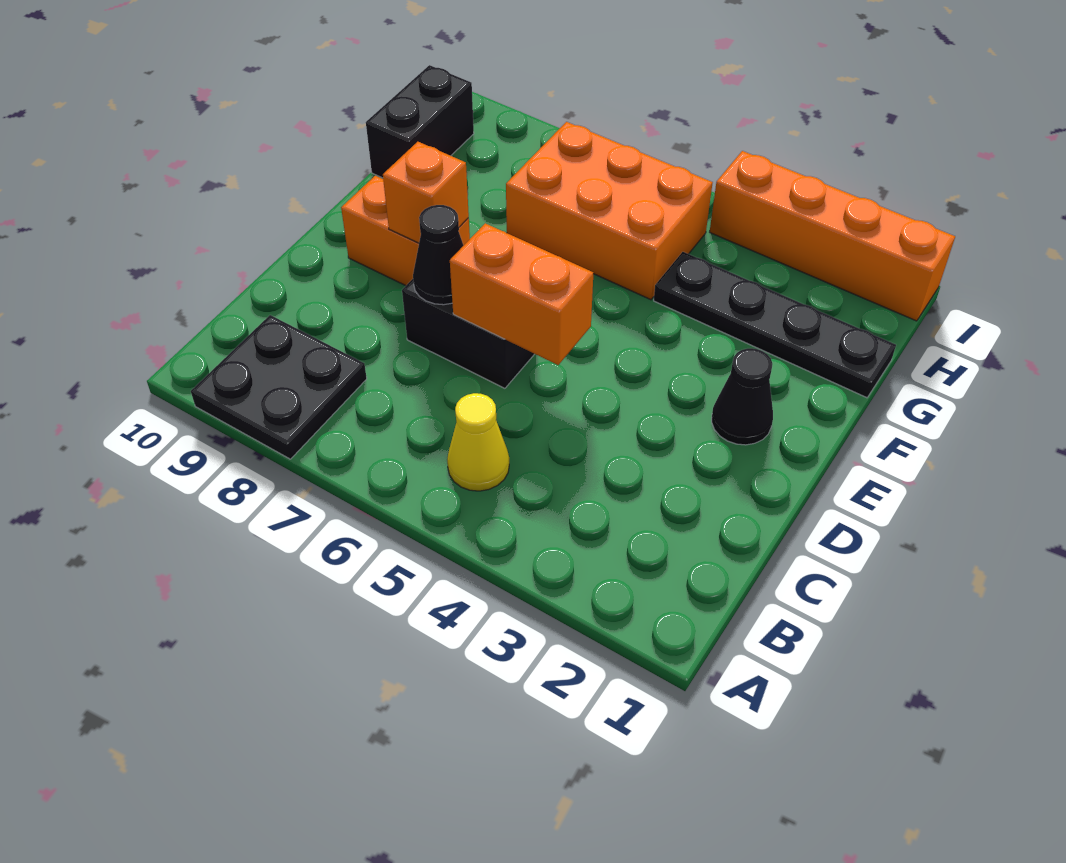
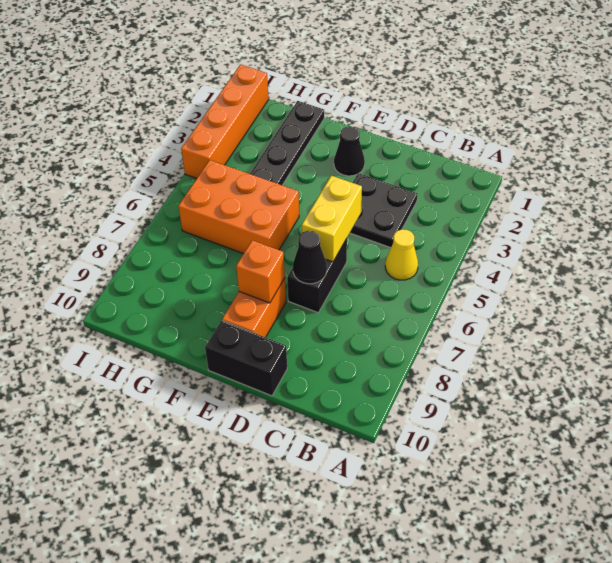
black 2x2 plate [191,315,367,459] -> black 2x2 plate moved to [350,173,417,248]
orange 1x2 brick [450,223,593,365] -> yellow 1x2 brick [302,176,362,262]
orange 2x3 brick [506,122,713,300] -> orange 2x3 brick turned to [178,160,299,254]
black 1x2 brick [366,65,474,178] -> black 1x2 brick moved to [205,320,287,396]

